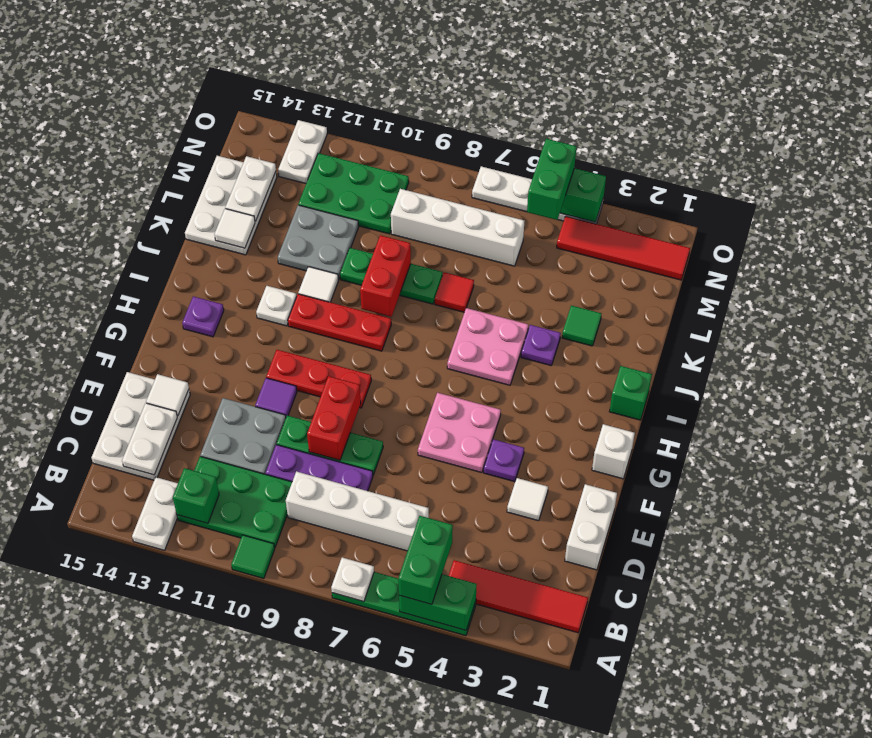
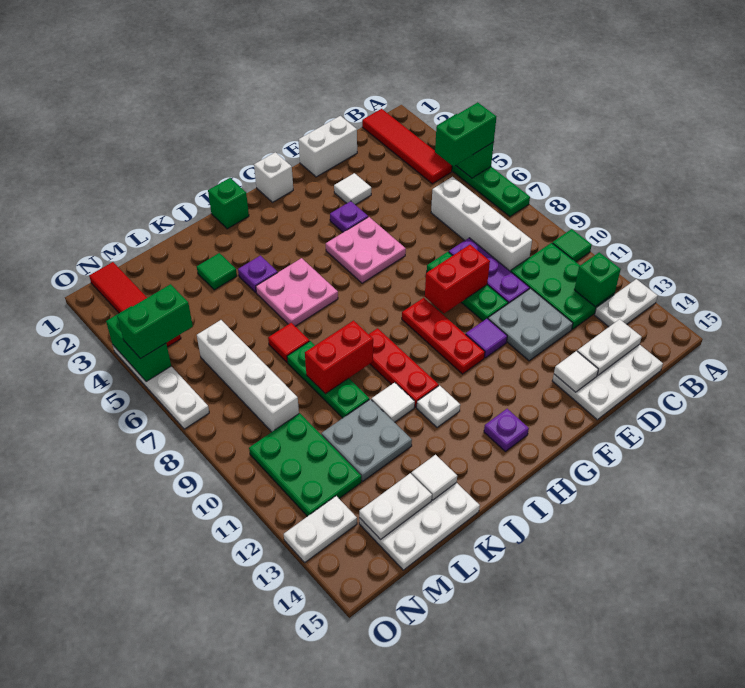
white 1x1 plate [331,557,374,602] -> none

